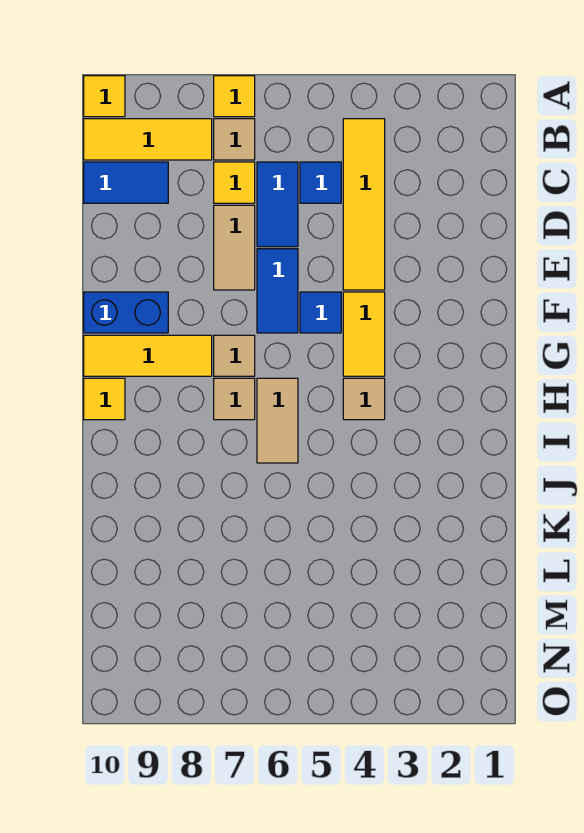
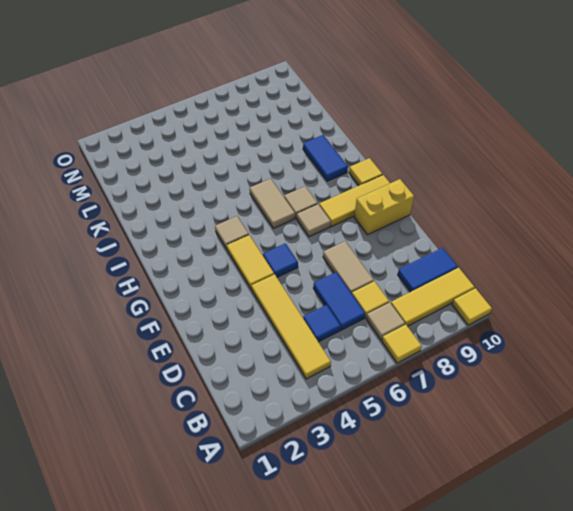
blue 1x2 tile [257,249,298,333] -> blue 1x2 tile moved to [303,135,348,181]
blue 1x2 brick [84,292,168,333] -> yellow 1x2 brick [354,179,414,235]

